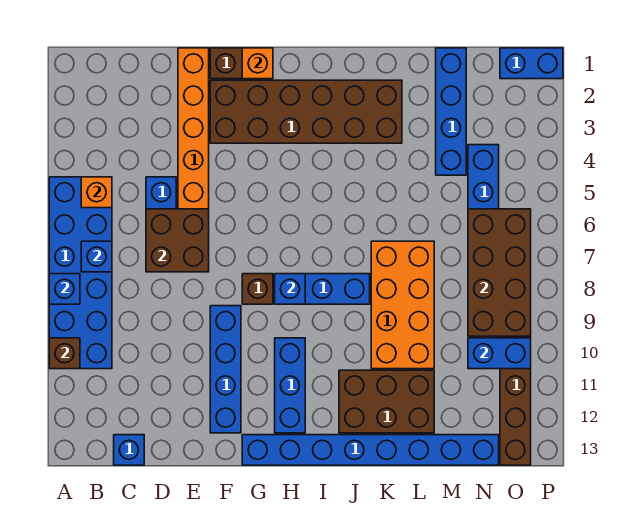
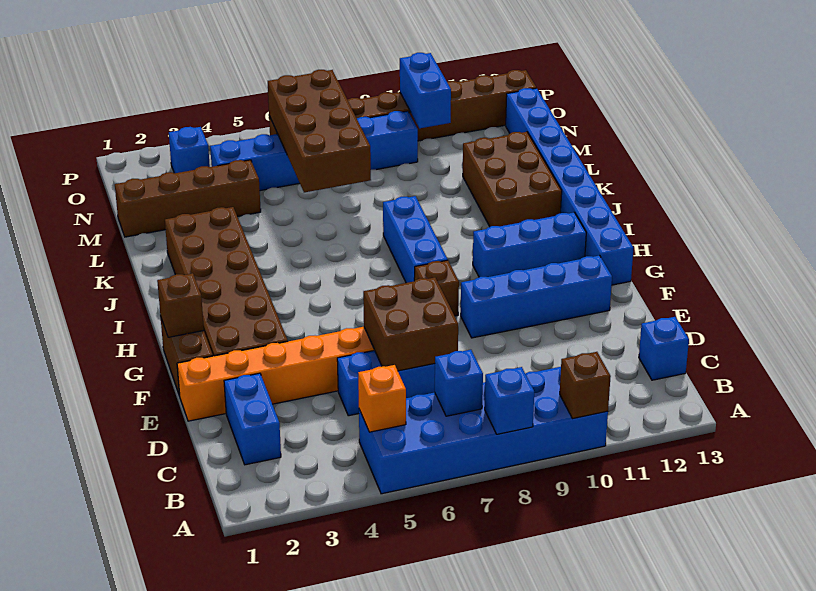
orange 1x1 brick [242,48,273,79] -> brown 1x1 brick [157,273,204,337]
blue 1x1 brick [275,274,305,304] -> blue 1x1 brick moved to [169,127,210,173]
orange 2x4 brick [371,241,434,369] -> none
blue 1x4 brick [436,48,466,175] -> brown 1x4 brick [115,160,261,237]
brown 2x4 brick [468,209,531,336] -> brown 2x4 brick turned to [268,70,371,192]
blue 1x2 brick [500,48,563,79] -> blue 1x2 brick moved to [224,373,281,465]

